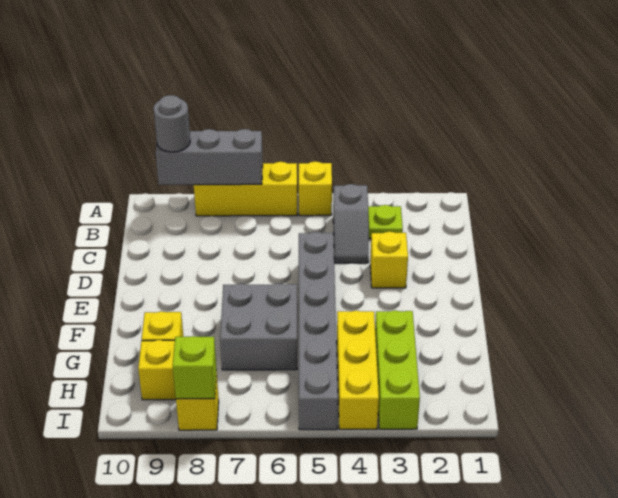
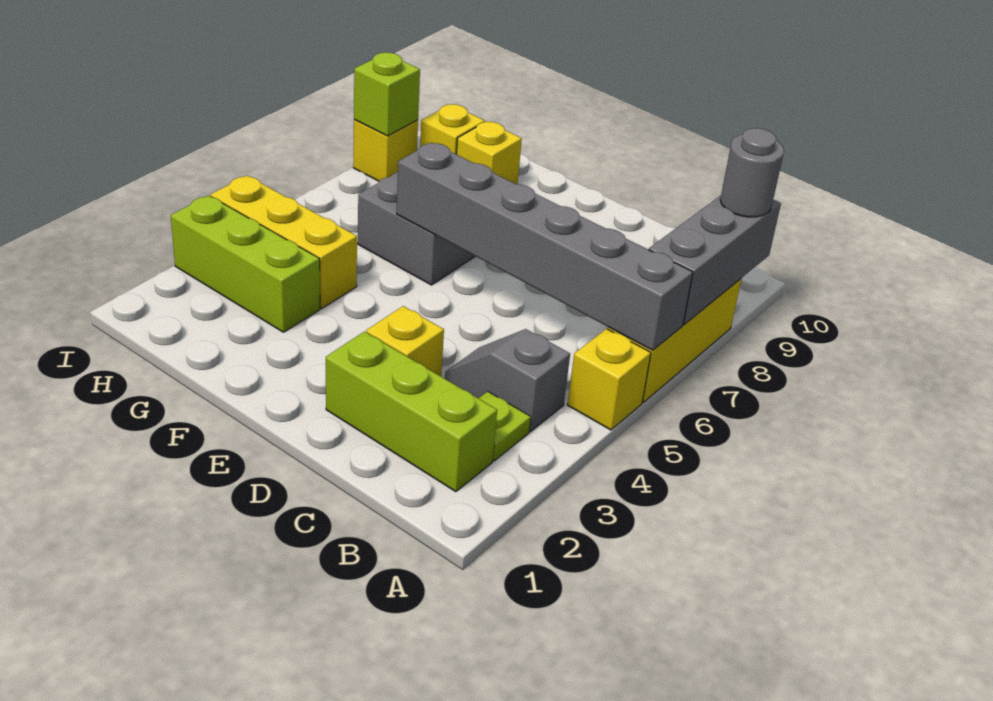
none -> lime 1x3 brick [326,332,497,492]
grey 1x6 brick [299,232,338,430] -> grey 1x6 brick moved to [397,142,693,350]

